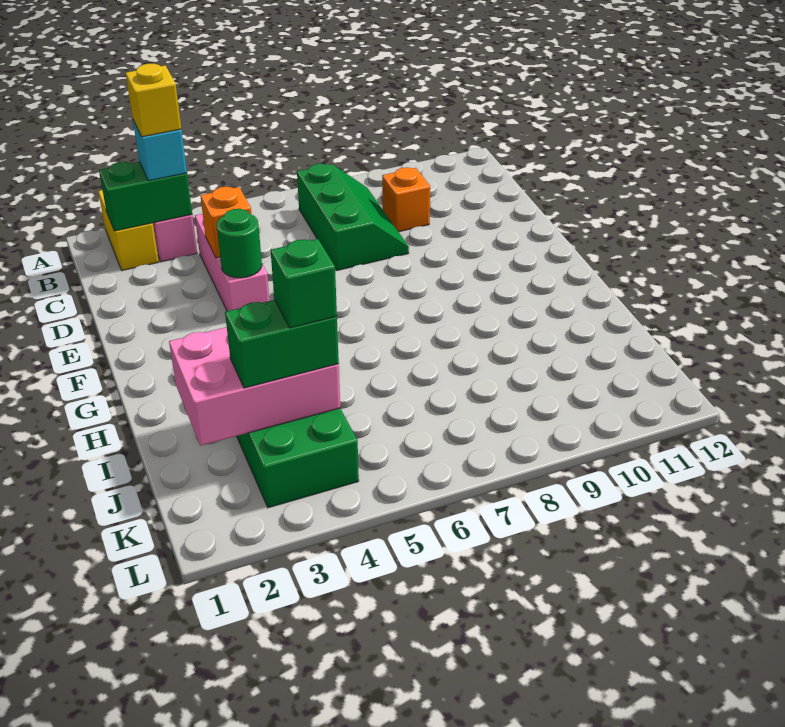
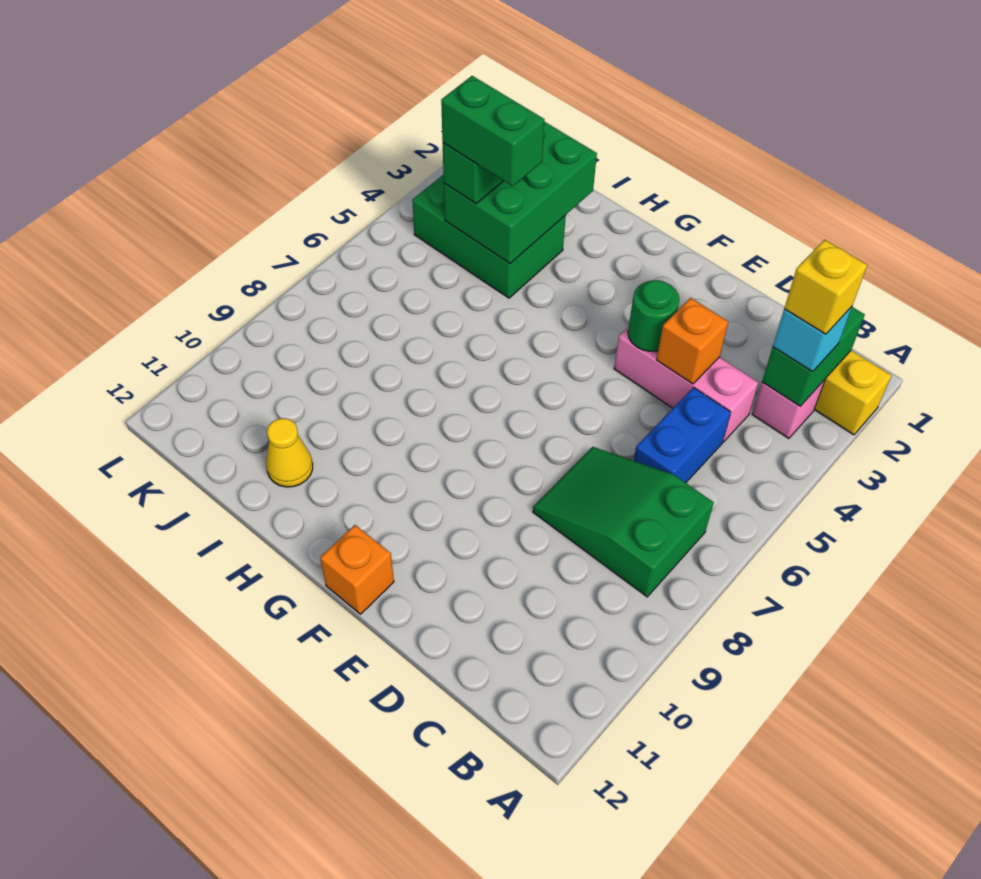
green 2x3 slope [297,164,409,270] -> green 2x3 slope turned to [533,447,714,597]
none -> blue 1x2 brick [634,387,731,483]
orange 1x1 brick [382,167,430,232] -> orange 1x1 brick moved to [320,525,394,614]
pink 2x3 brick [169,327,340,446] -> green 2x3 brick [444,122,597,264]
none -> yellow 1x1 cone [266,418,313,487]
green 1x1 brick [271,239,337,328] -> green 1x2 brick [441,76,545,186]

